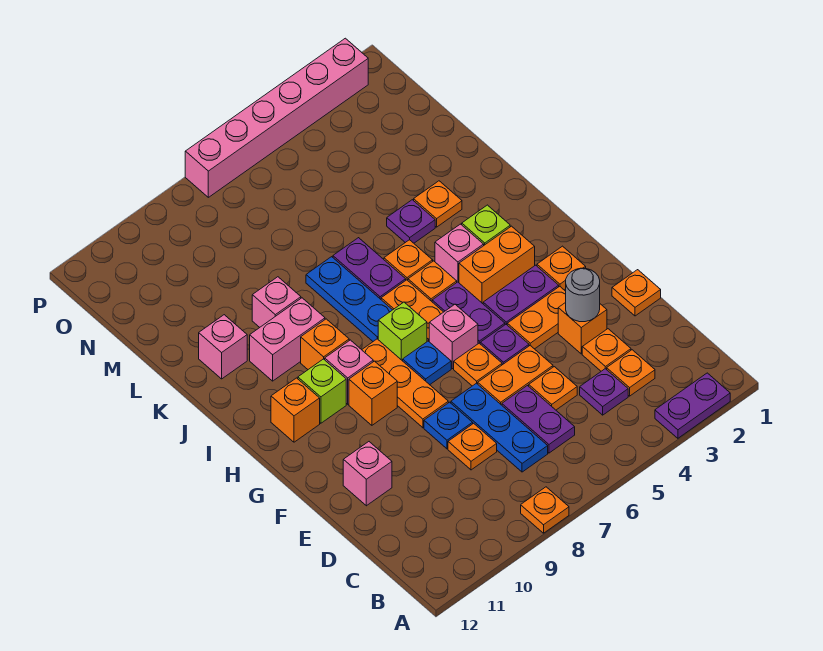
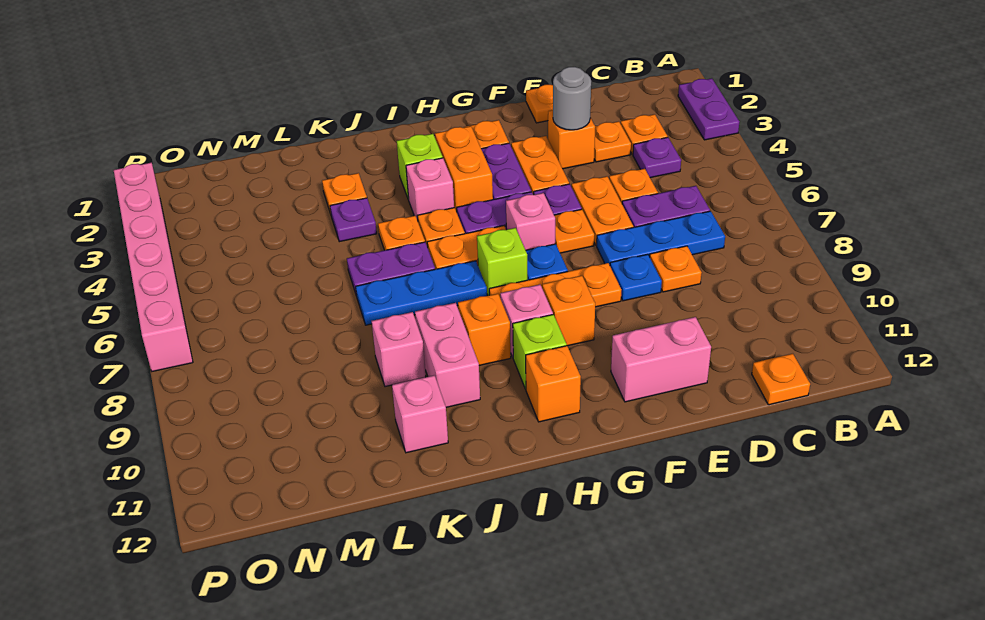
orange 1x1 plate [521,487,569,533] -> orange 1x1 plate moved to [752,354,810,405]
pink 1x1 brick [343,442,392,506] -> pink 1x2 brick [611,317,711,402]

